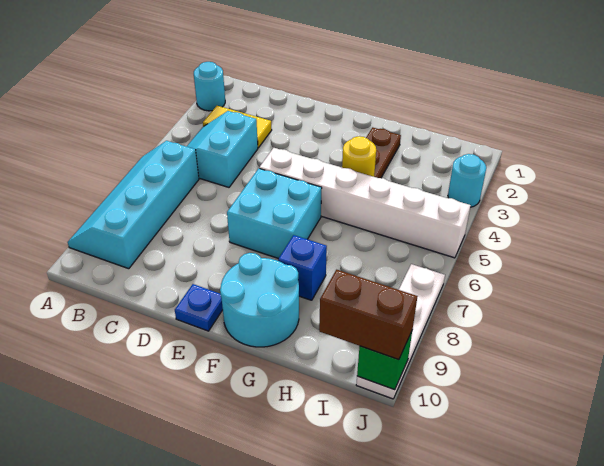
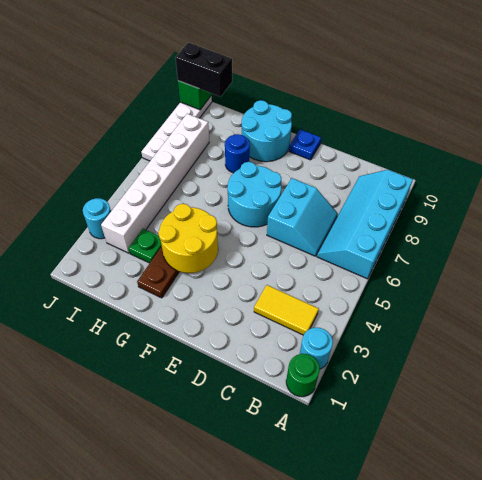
none -> green 1x1 round brick [286,354,320,397]
cyan 2x4 slope [68,141,199,269] -> cyan 2x4 slope turned to [317,170,413,279]
cyan 2x2 slope [187,111,258,187] -> cyan 2x2 slope moved to [267,178,338,256]
white 1x6 brick [259,148,471,258] -> white 1x6 brick turned to [101,114,209,253]
cyan 2x2 brick [227,169,322,259] -> cyan 2x2 round brick [227,162,281,227]
yellow 1x1 round brick [342,136,376,177] -> yellow 2x2 round brick [158,204,218,273]
blue 1x1 brick [278,235,327,300] -> blue 1x1 round brick [225,134,250,173]
none -> green 1x1 plate [129,229,162,263]
brown 1x2 brick [319,270,417,360] -> black 1x2 brick [175,43,232,97]

